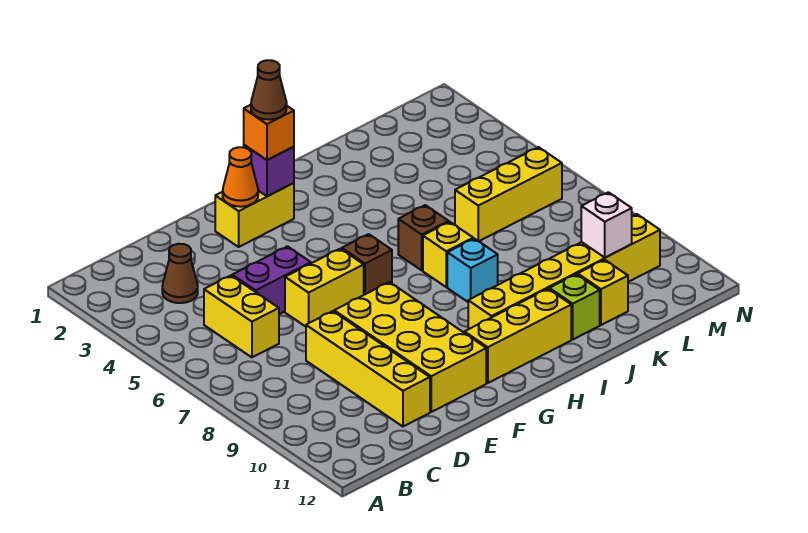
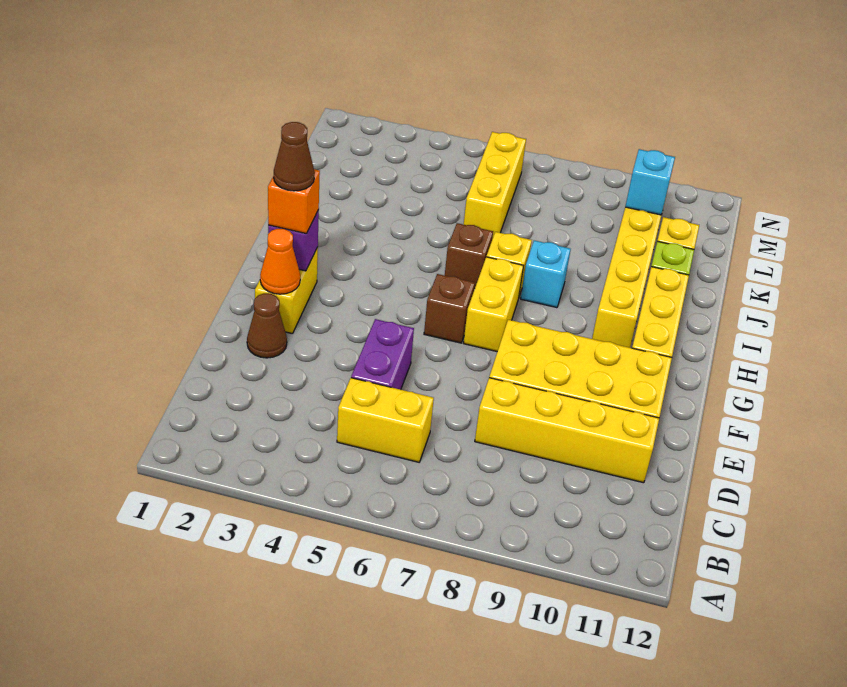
brown 1x1 cone [162,244,198,303] -> brown 1x1 cone moved to [247,293,287,358]
yellow 1x2 brick [285,249,364,327] -> yellow 1x2 brick moved to [464,257,524,352]
white 1x1 brick [581,192,632,258] -> cyan 1x1 brick [625,149,675,215]

